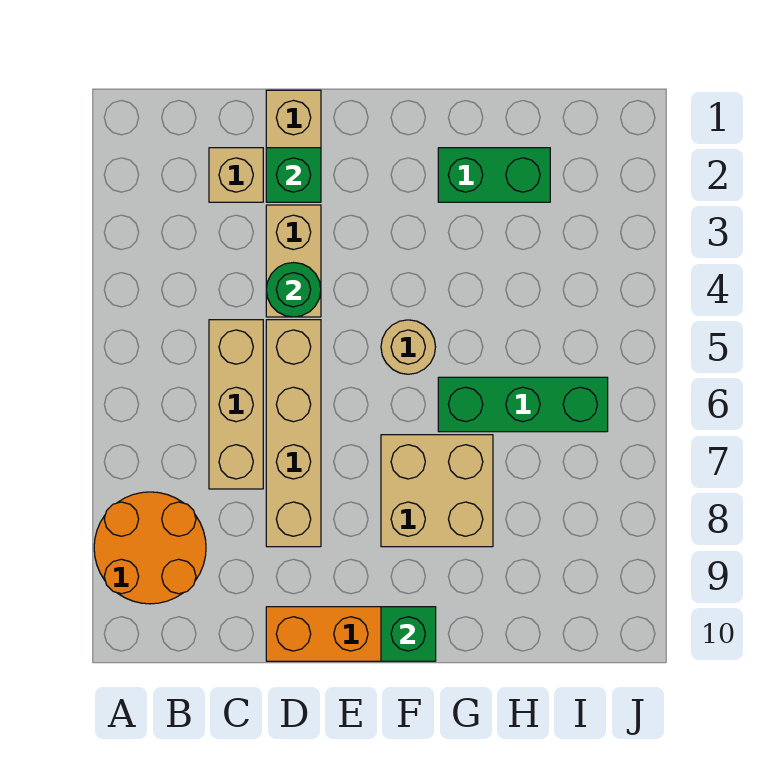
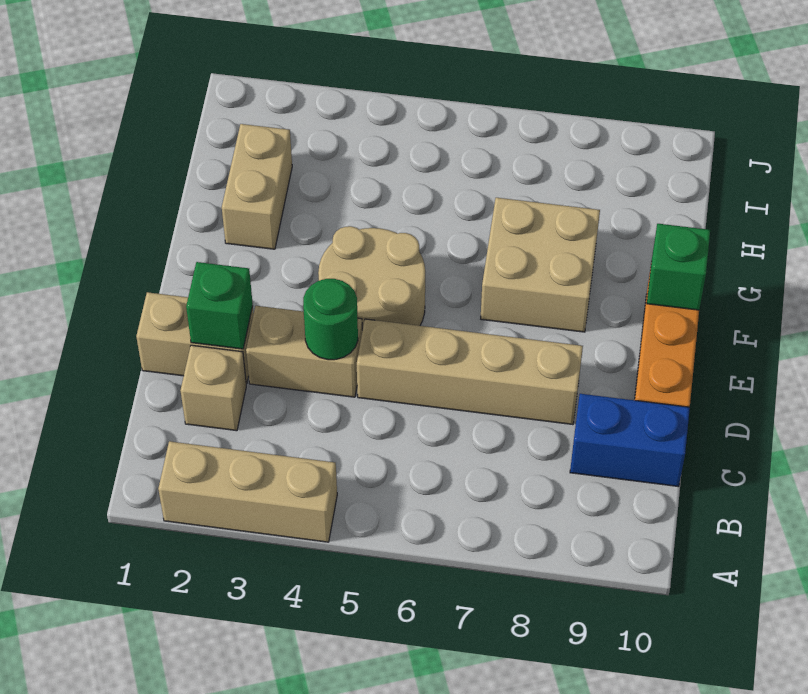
orange 2x2 round brick [94,492,206,604] -> none
tan 1x3 brick [209,320,263,489] -> tan 1x3 brick moved to [158,441,337,542]
none -> blue 1x2 brick [570,394,690,487]
tan 1x1 round brick [381,320,436,374] -> tan 2x2 round brick [318,226,425,331]
green 1x2 brick [438,148,550,202] -> tan 1x2 brick [222,124,292,249]
green 1x3 brick [438,377,608,432] -> none

